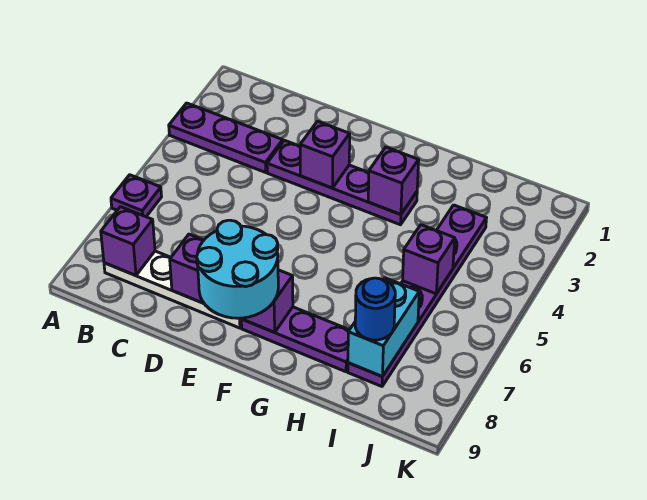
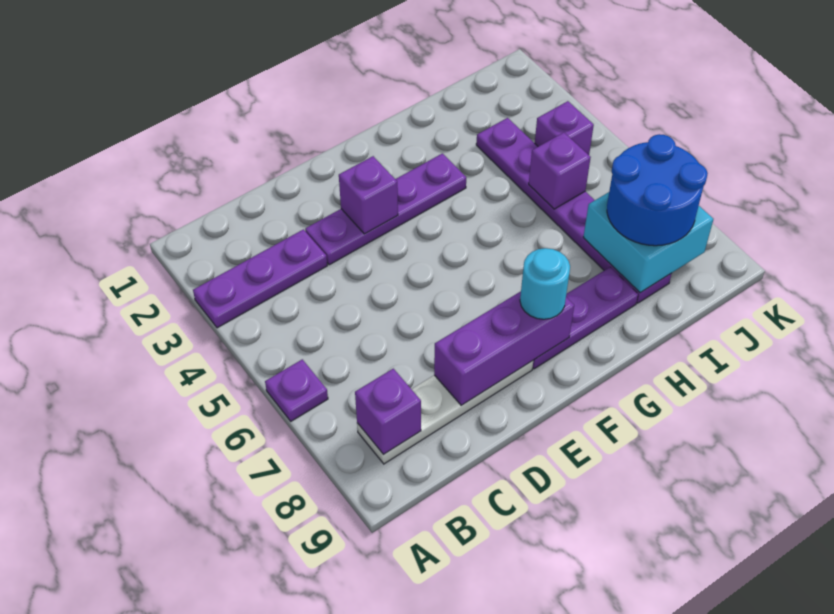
cyan 2x2 round brick [197,220,278,318] -> cyan 1x1 round brick [520,248,570,319]
purple 1x1 brick [368,147,419,215] -> purple 1x1 brick moved to [535,101,594,155]
cyan 1x2 brick [348,278,419,377] -> cyan 2x2 brick [583,192,713,293]
blue 1x1 round brick [355,278,395,340] -> blue 2x2 round brick [607,134,708,246]

